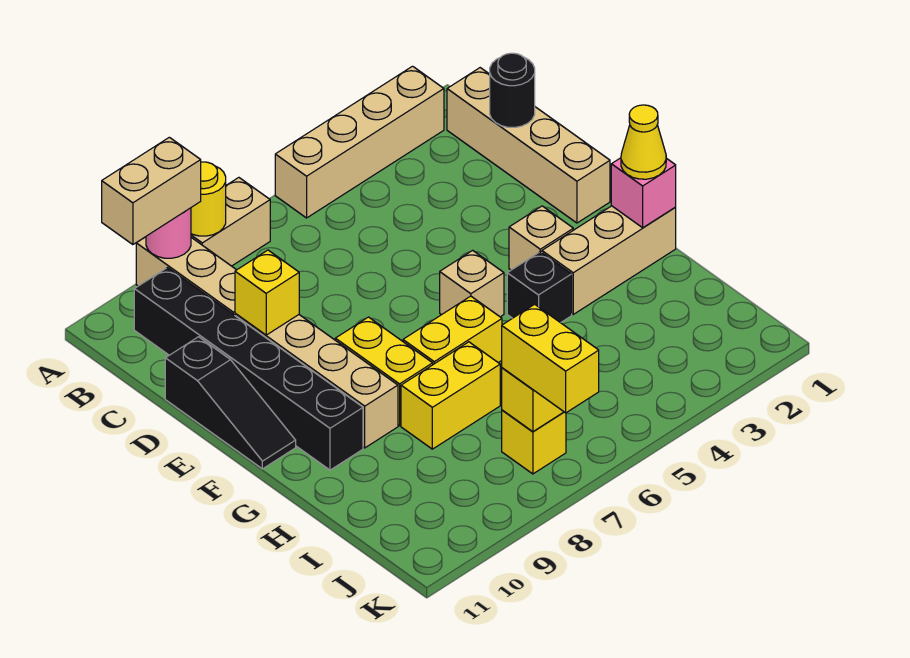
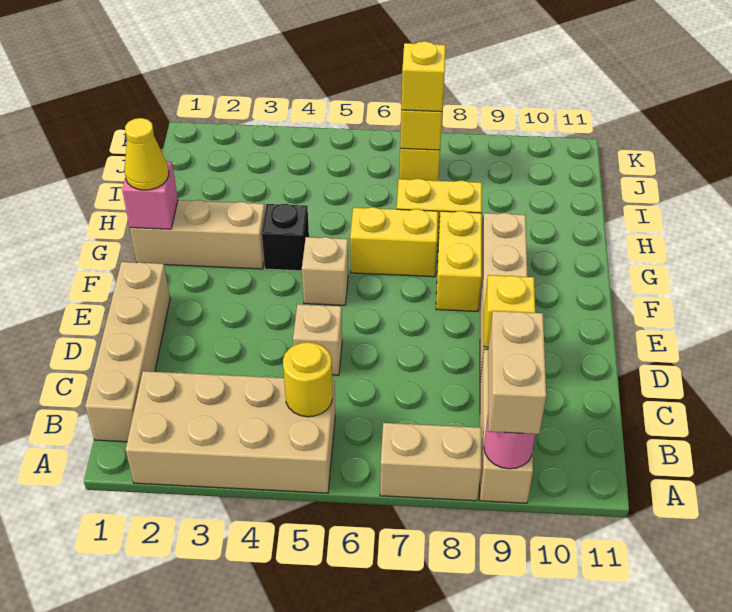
tan 1x4 brick [275,66,444,218] -> tan 2x4 brick [126,371,335,493]
yellow 1x1 round brick [191,162,226,236] -> yellow 1x1 round brick moved to [283,342,333,417]
tan 1x2 brick [102,137,201,245] -> tan 1x2 brick turned to [488,311,546,434]
black 1x6 brick [134,268,363,470] -> none
black 1x1 round brick [490,53,535,127] -> none
black 1x3 slope [165,337,296,469] -> none
tan 1x1 brick [509,206,573,270] -> tan 1x1 brick moved to [293,304,342,375]
yellow 1x2 brick [502,304,599,413] -> yellow 1x1 brick [401,41,445,112]

